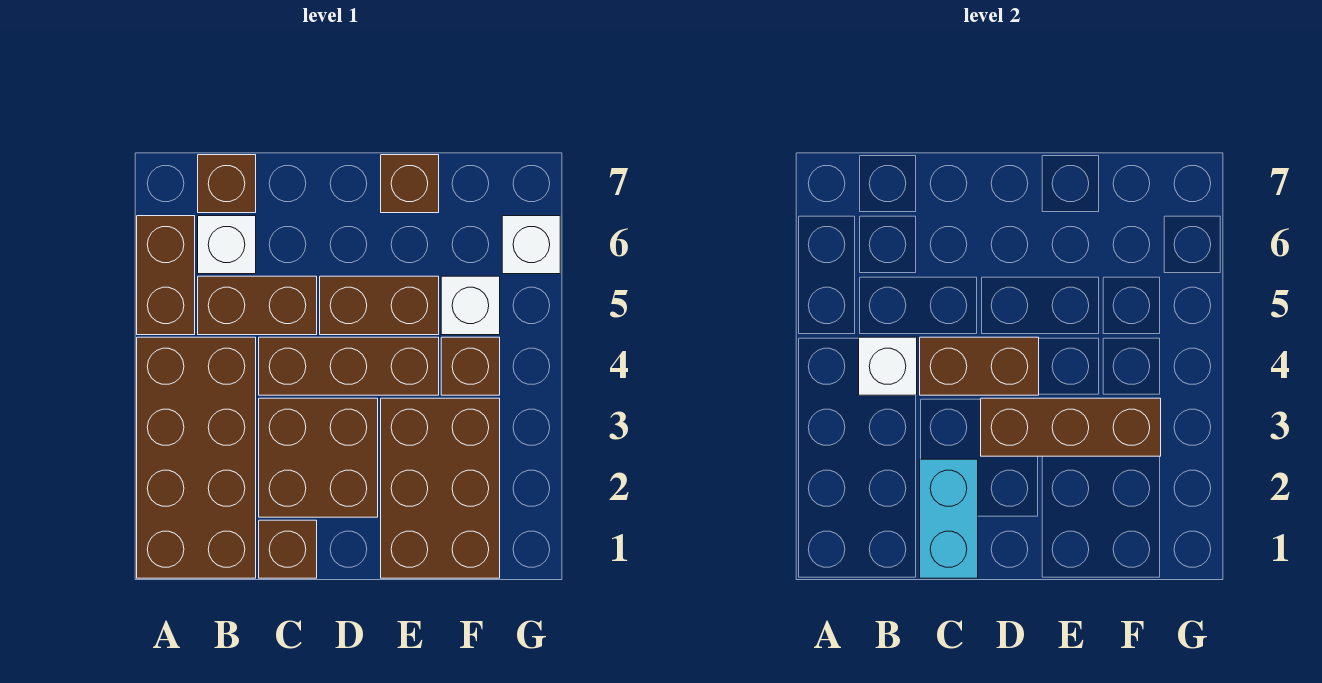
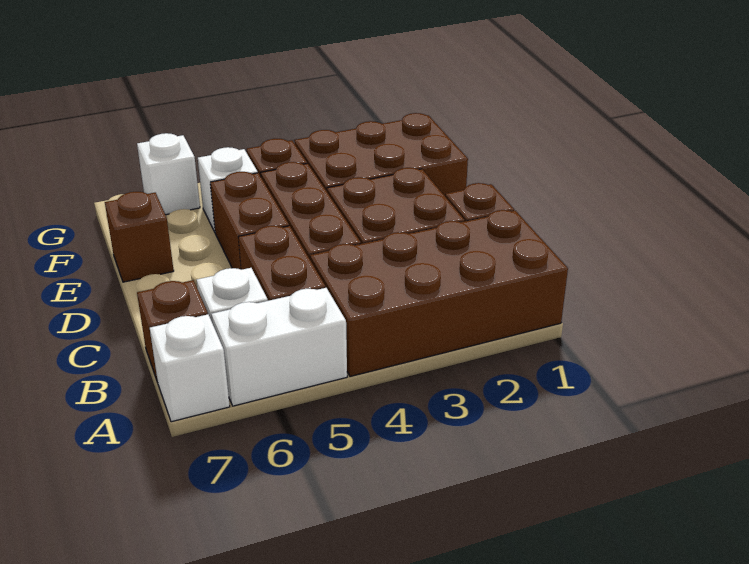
brown 1x2 brick [137,216,195,335] -> white 1x2 brick [211,288,347,406]
white 1x1 brick [859,337,917,395] -> white 1x1 brick moved to [150,314,230,422]
cyan 1x2 brick [920,459,978,578] -> none
brown 1x2 brick [920,337,1039,395] -> none
brown 1x3 brick [981,398,1161,456] -> none

